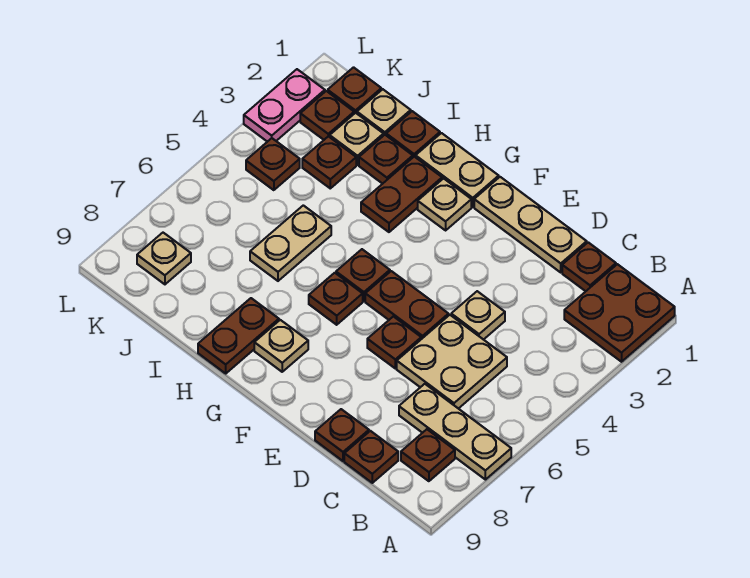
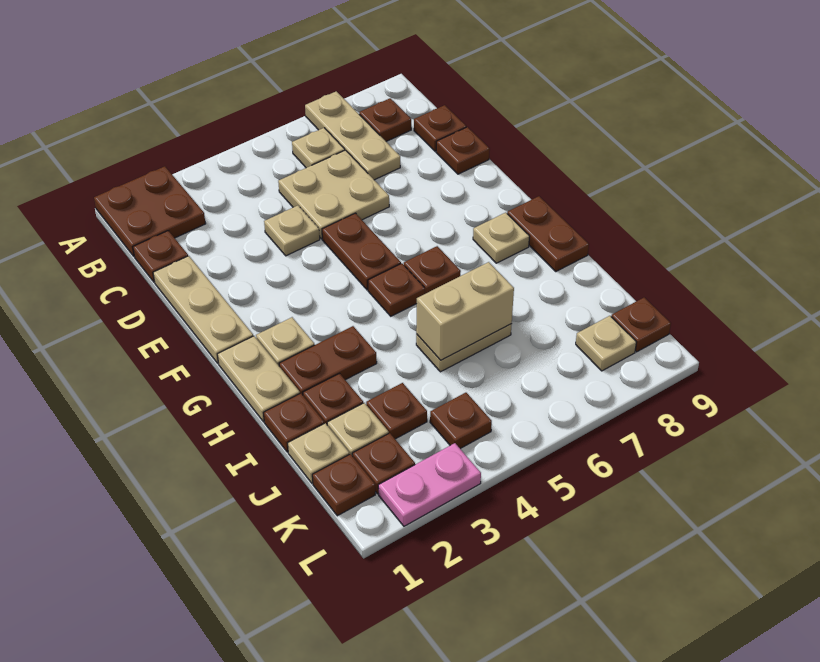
none -> tan 1x1 plate [292,128,345,168]
brown 1x1 plate [367,316,421,368] -> brown 1x1 plate moved to [611,298,671,352]
brown 1x2 plate [198,298,279,373] -> brown 1x2 plate turned to [507,196,589,271]
none -> tan 1x2 brick [416,262,514,360]

